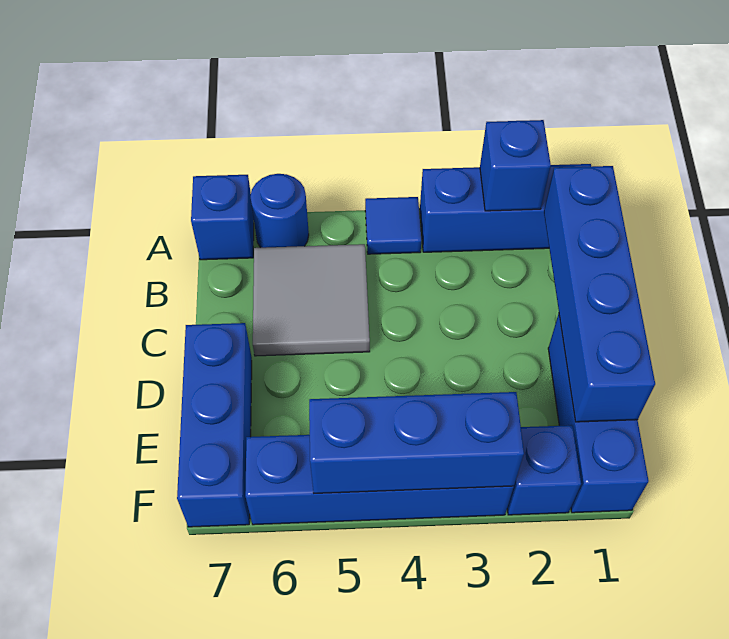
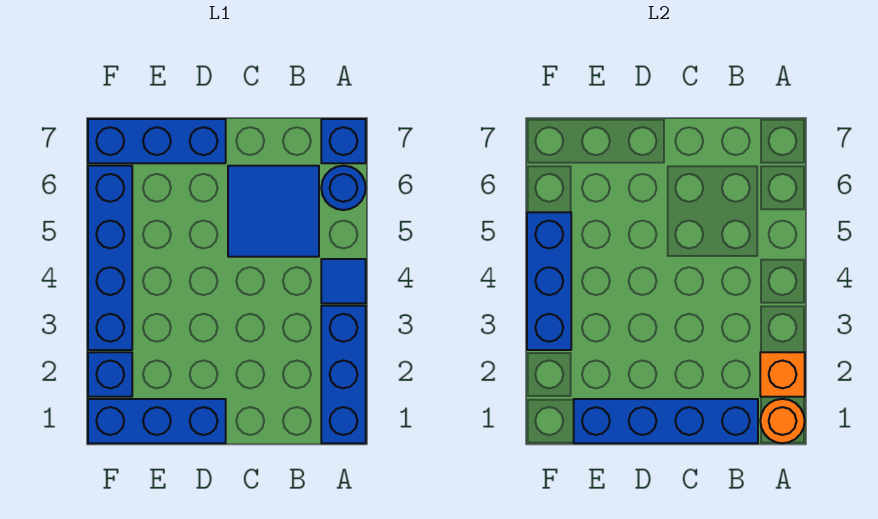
none -> orange 1x1 round brick [760,399,805,443]
blue 1x1 brick [480,120,551,211] -> orange 1x1 brick [760,352,805,397]
grey 2x2 tile [253,244,370,356] -> blue 2x2 tile [228,166,319,257]

